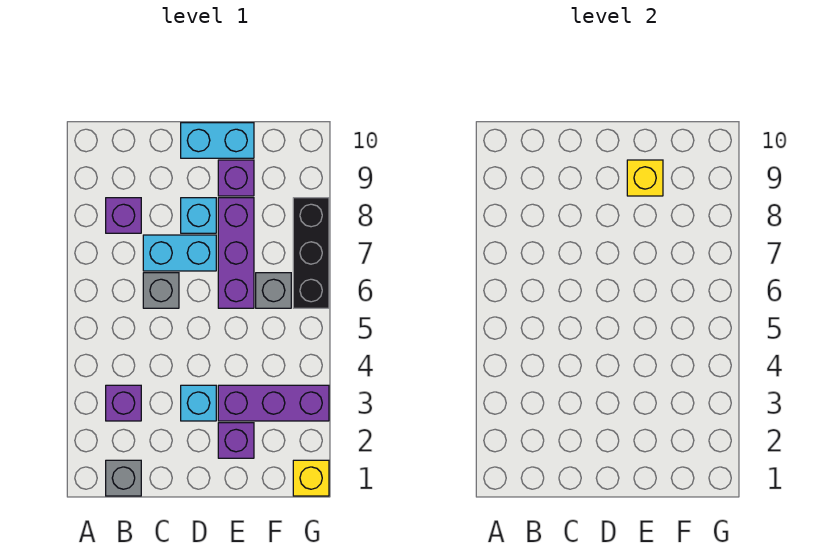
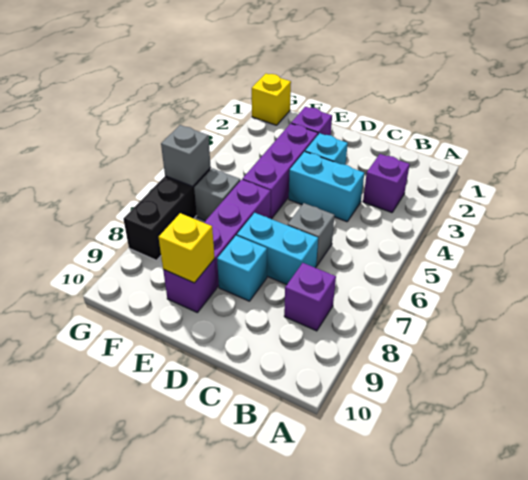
grey 1x1 brick [106,460,141,496] -> grey 1x1 brick moved to [161,125,211,186]
cyan 1x2 brick [181,123,254,158] -> cyan 1x2 brick moved to [289,152,364,222]
purple 1x3 brick [218,385,329,421] -> purple 1x3 brick turned to [242,123,318,219]

